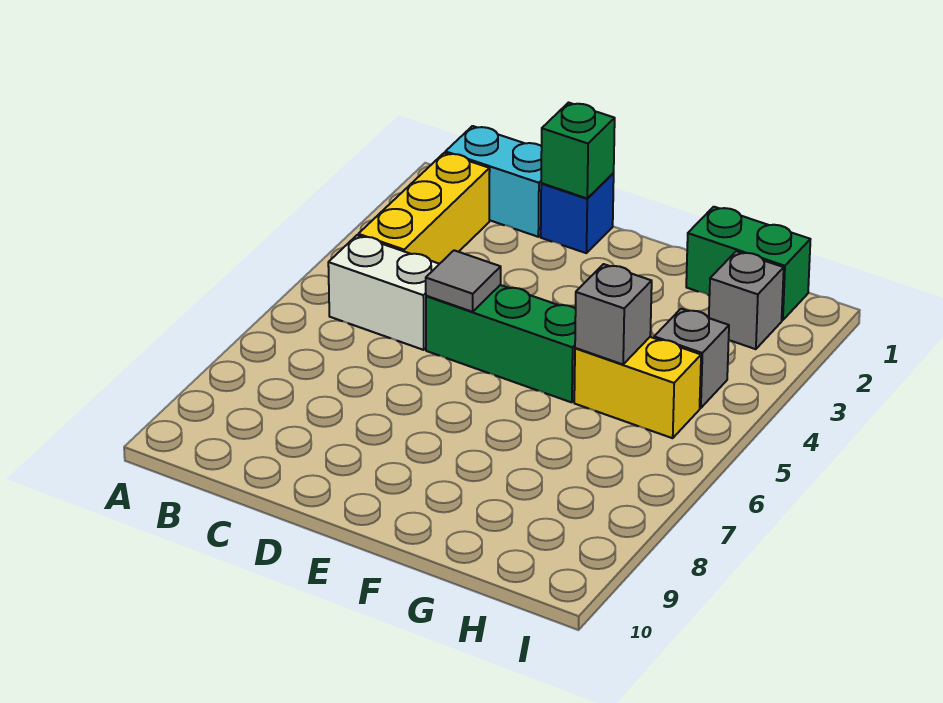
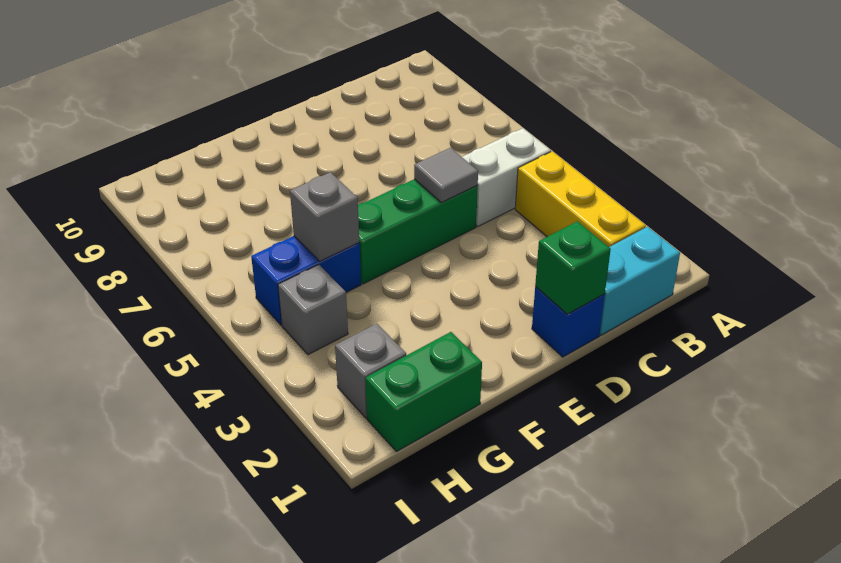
yellow 1x2 brick [574,337,701,438] -> blue 1x2 brick [251,236,361,325]

